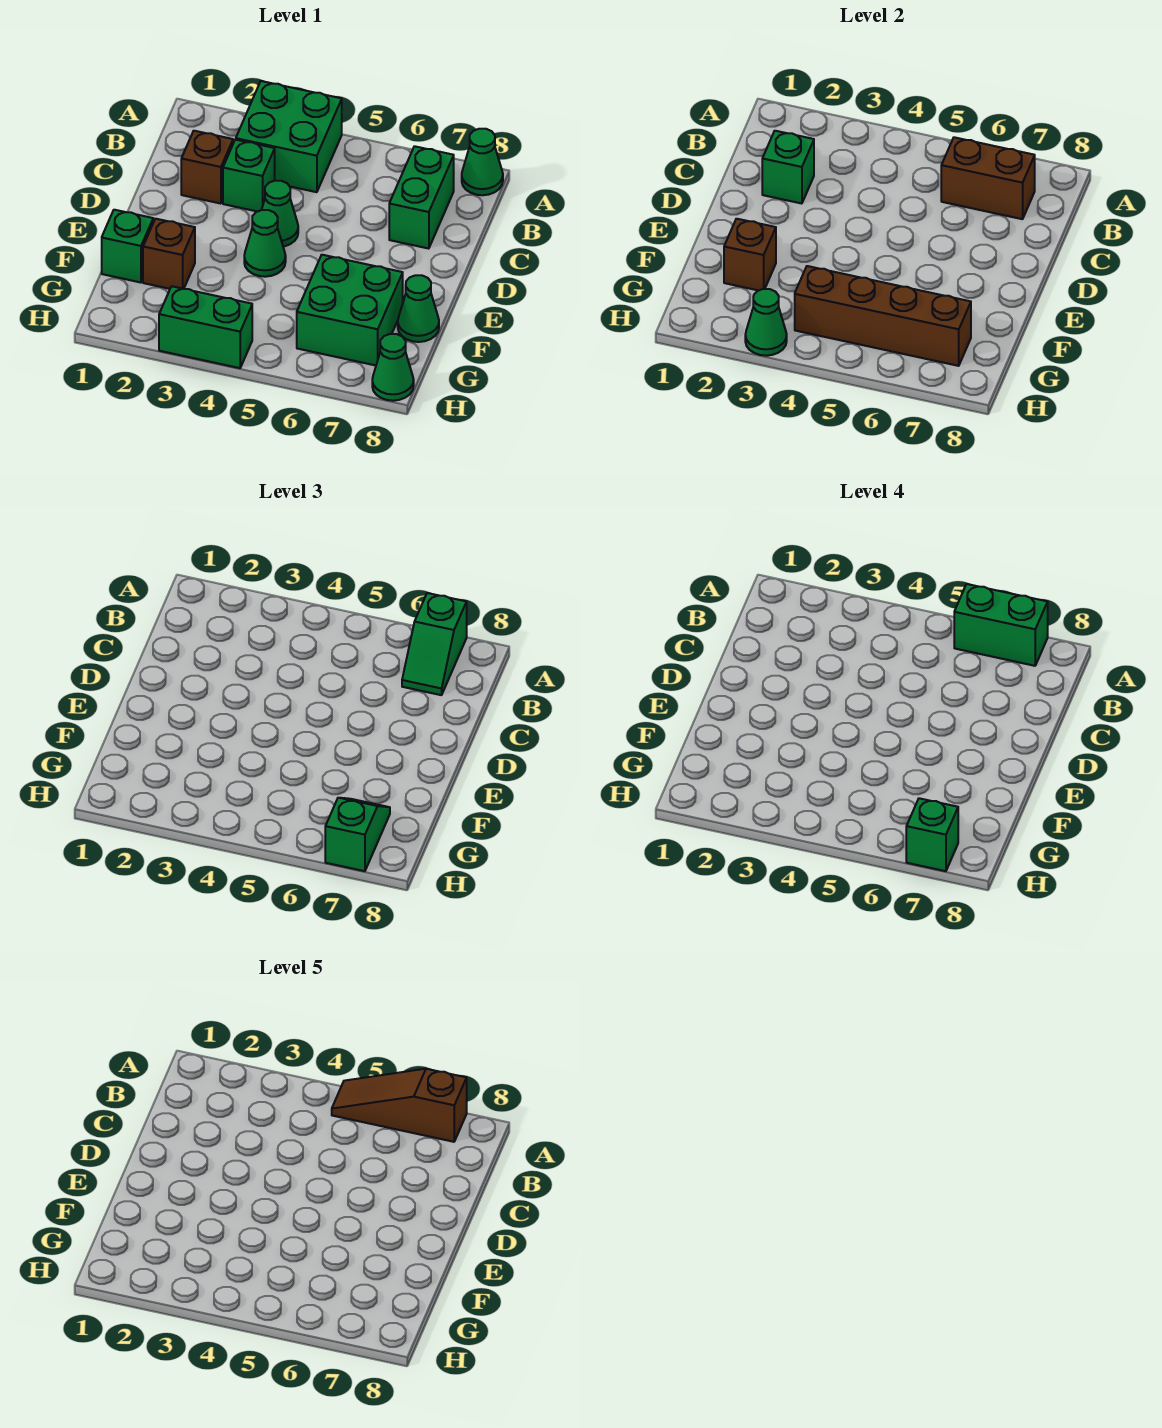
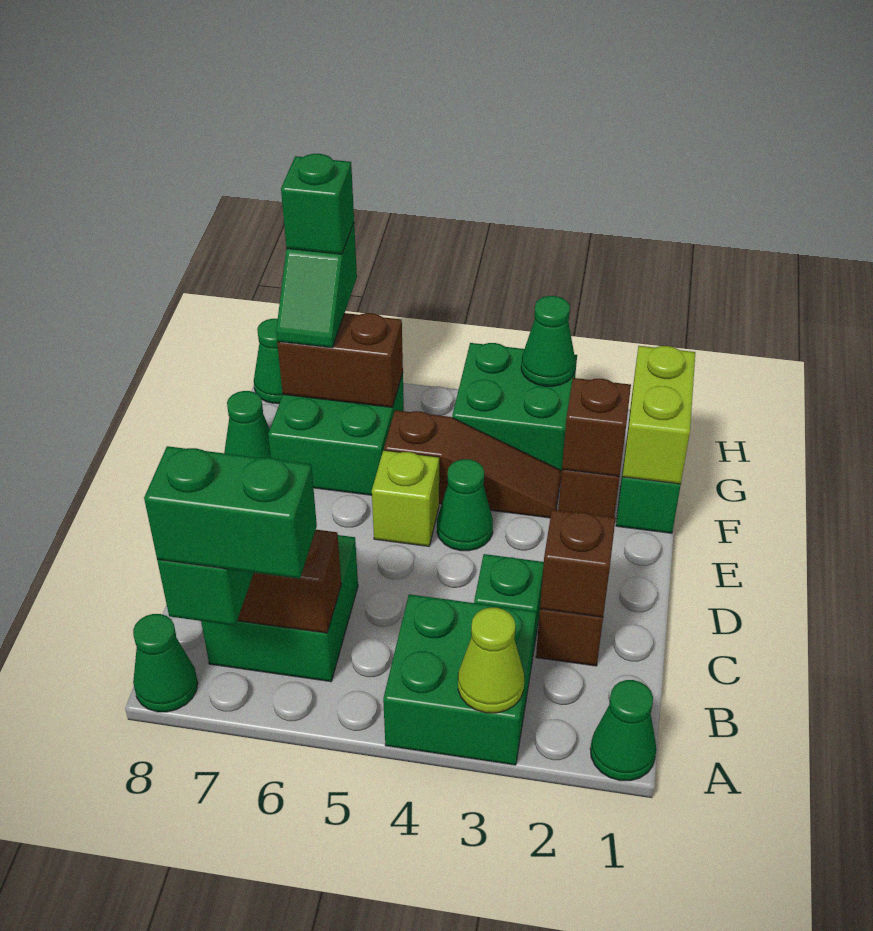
none -> lime 1x1 cone [458,608,524,713]
brown 1x3 slope [332,1069,467,1142] -> brown 1x3 slope moved to [384,410,562,518]
green 1x2 brick [389,146,454,249] -> green 2x2 brick [201,535,358,682]
green 1x1 brick [762,131,814,204] -> brown 1x1 brick [540,510,616,617]
green 1x1 cone [262,181,298,247] -> green 1x1 cone moved to [590,680,656,781]
none -> lime 1x1 brick [372,450,439,546]
none -> lime 1x2 brick [623,346,695,484]
brown 1x4 brick [795,266,971,366] -> brown 1x2 brick [277,313,403,408]
green 1x2 brick [159,286,252,368] -> green 2x2 brick [452,343,577,471]

